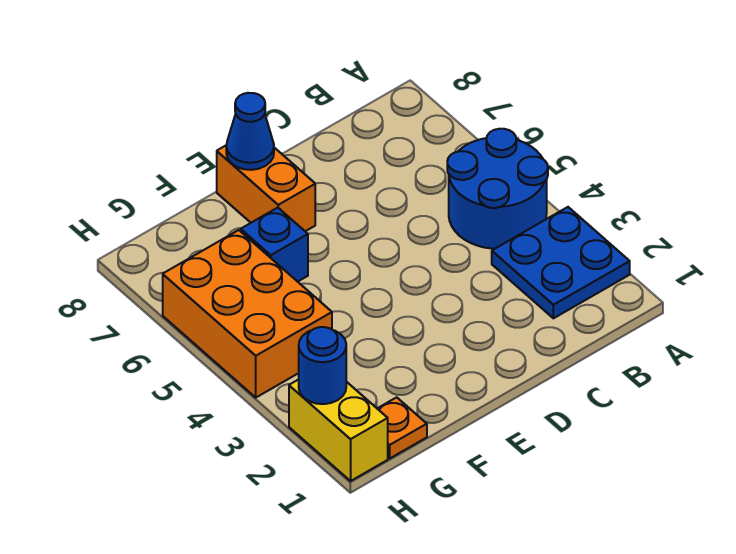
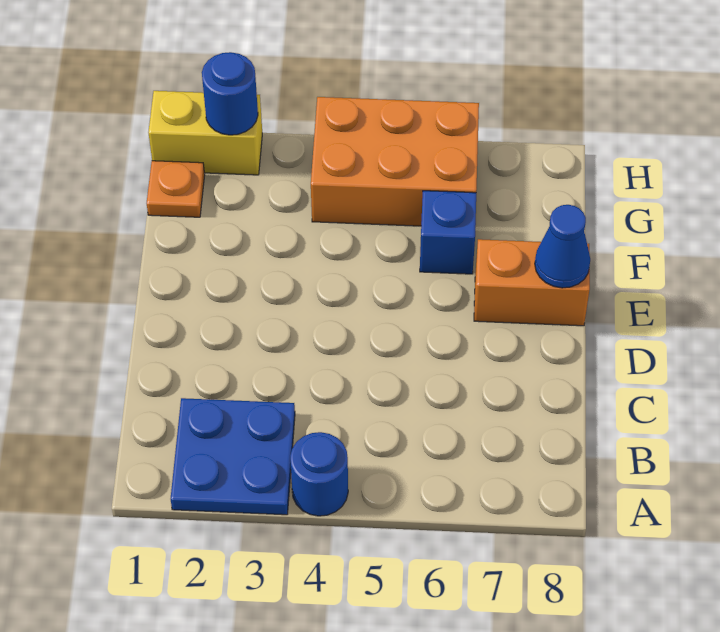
blue 2x2 round brick [447,129,548,249] -> blue 1x1 round brick [290,432,348,516]

